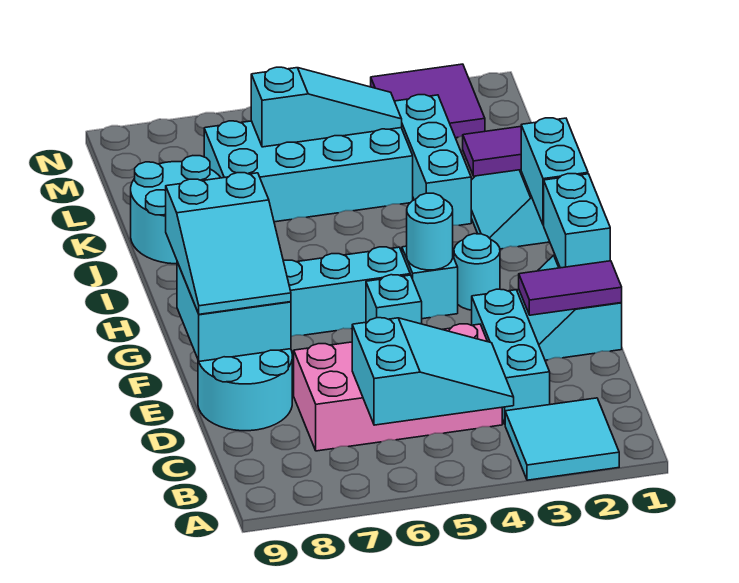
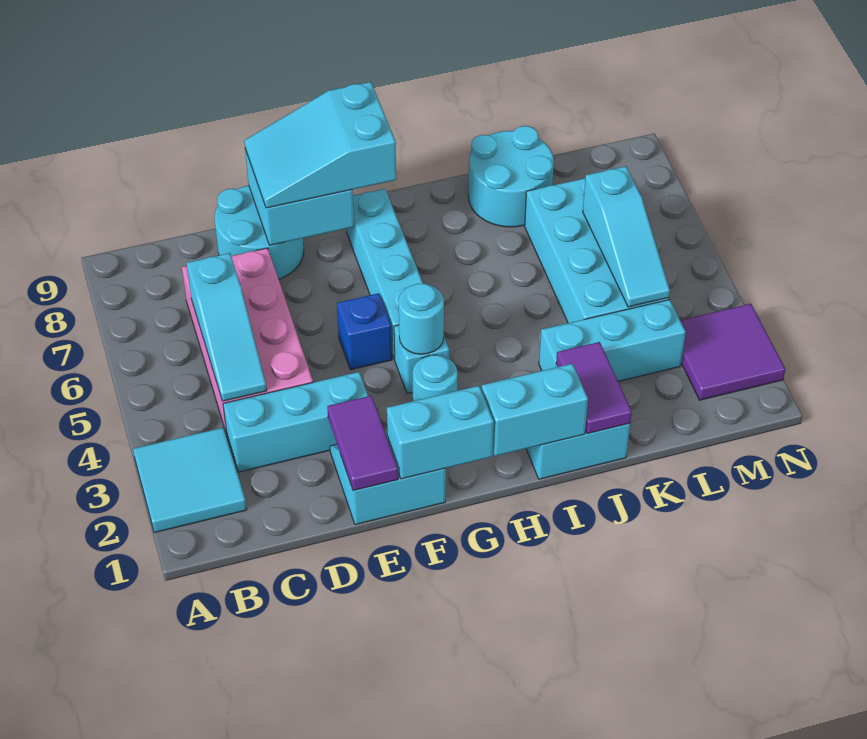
cyan 2x3 slope [352,318,514,425] -> cyan 1x3 slope [187,253,267,401]
cyan 1x1 brick [366,275,422,324] -> blue 1x1 brick [337,293,392,370]

